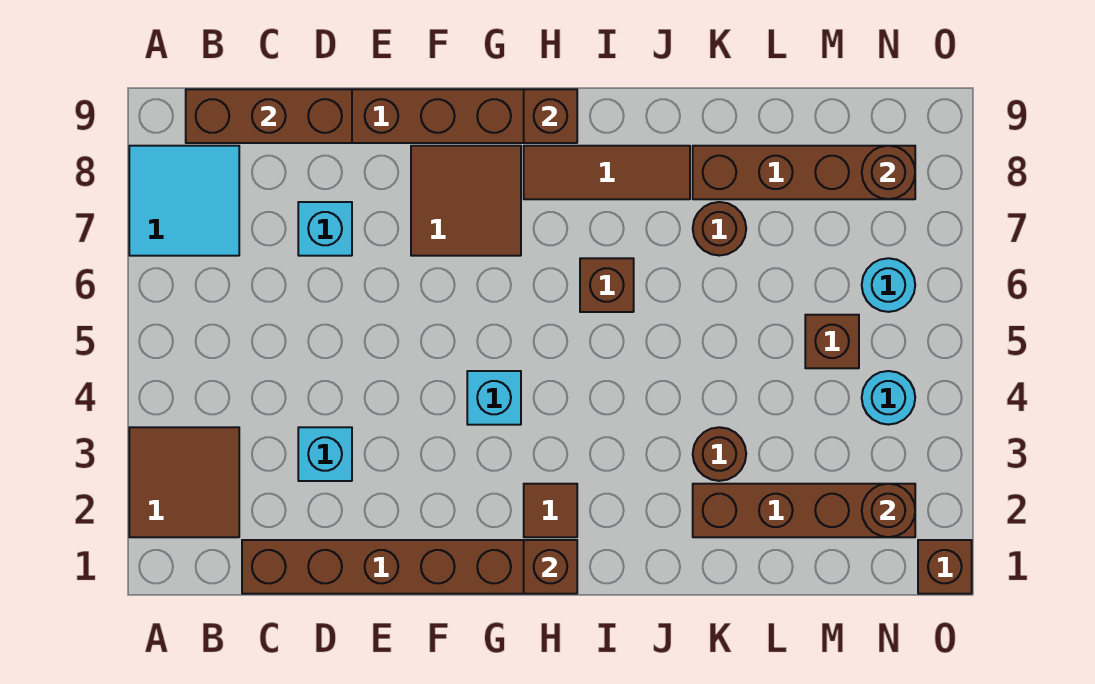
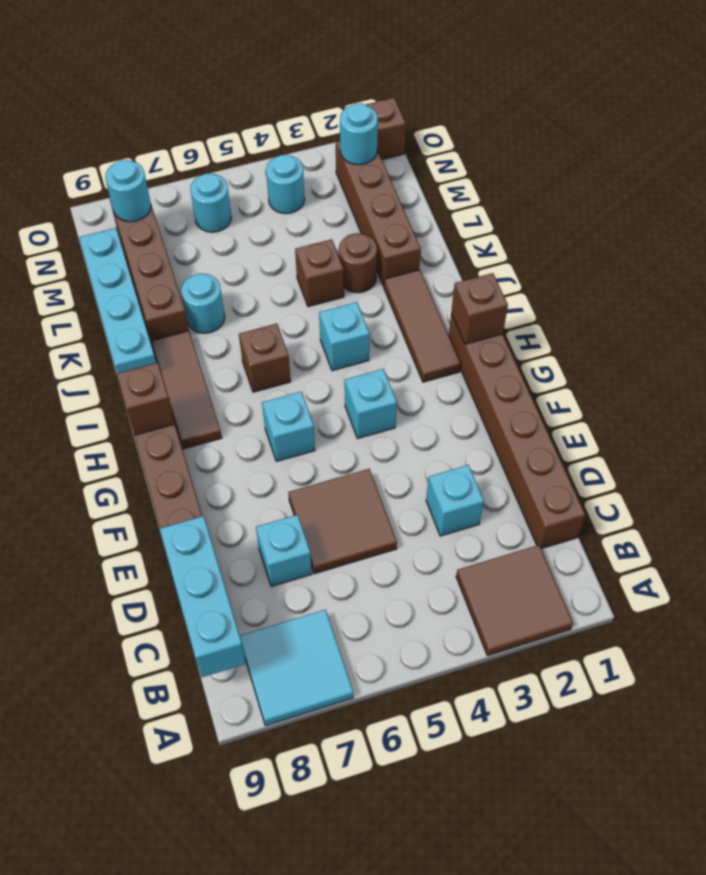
brown 1x3 brick [186,89,352,143] -> cyan 1x3 brick [160,516,246,677]
brown 2x2 tile [411,146,521,256] -> brown 2x2 tile moved to [288,469,397,574]
none -> cyan 1x1 brick [262,392,315,461]
brown 1x1 tile [524,484,577,537] -> brown 1x3 tile [384,270,461,382]
none -> cyan 1x1 brick [319,302,369,371]
none -> cyan 1x4 brick [79,228,156,373]
brown 1x1 round brick [693,202,746,256] -> cyan 1x1 round brick [181,274,225,333]
brown 1x1 brick [805,315,859,368] -> brown 1x1 brick moved to [295,239,344,307]
brown 1x1 round brick [862,484,915,537] -> cyan 1x1 round brick [340,103,378,165]
brown 1x1 round brick [862,146,915,199] -> cyan 1x1 round brick [105,160,151,222]

